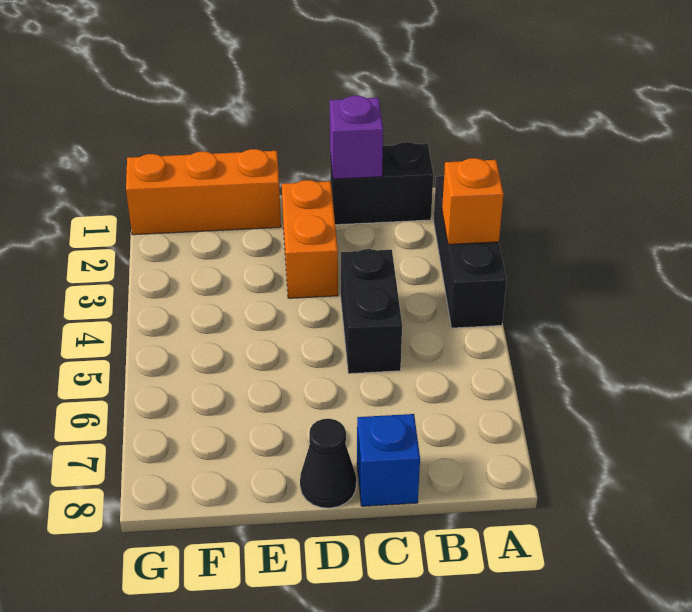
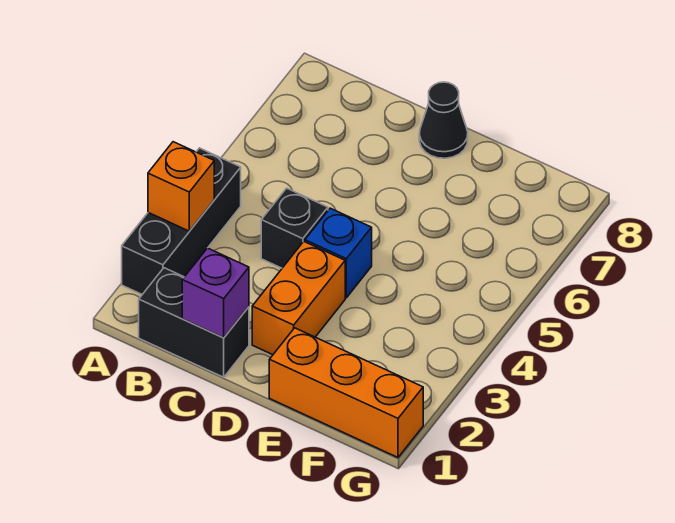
black 1x2 brick [341,249,402,374] -> black 1x1 brick [261,188,328,268]
blue 1x1 brick [357,414,420,506] -> blue 1x1 brick moved to [305,208,372,298]

